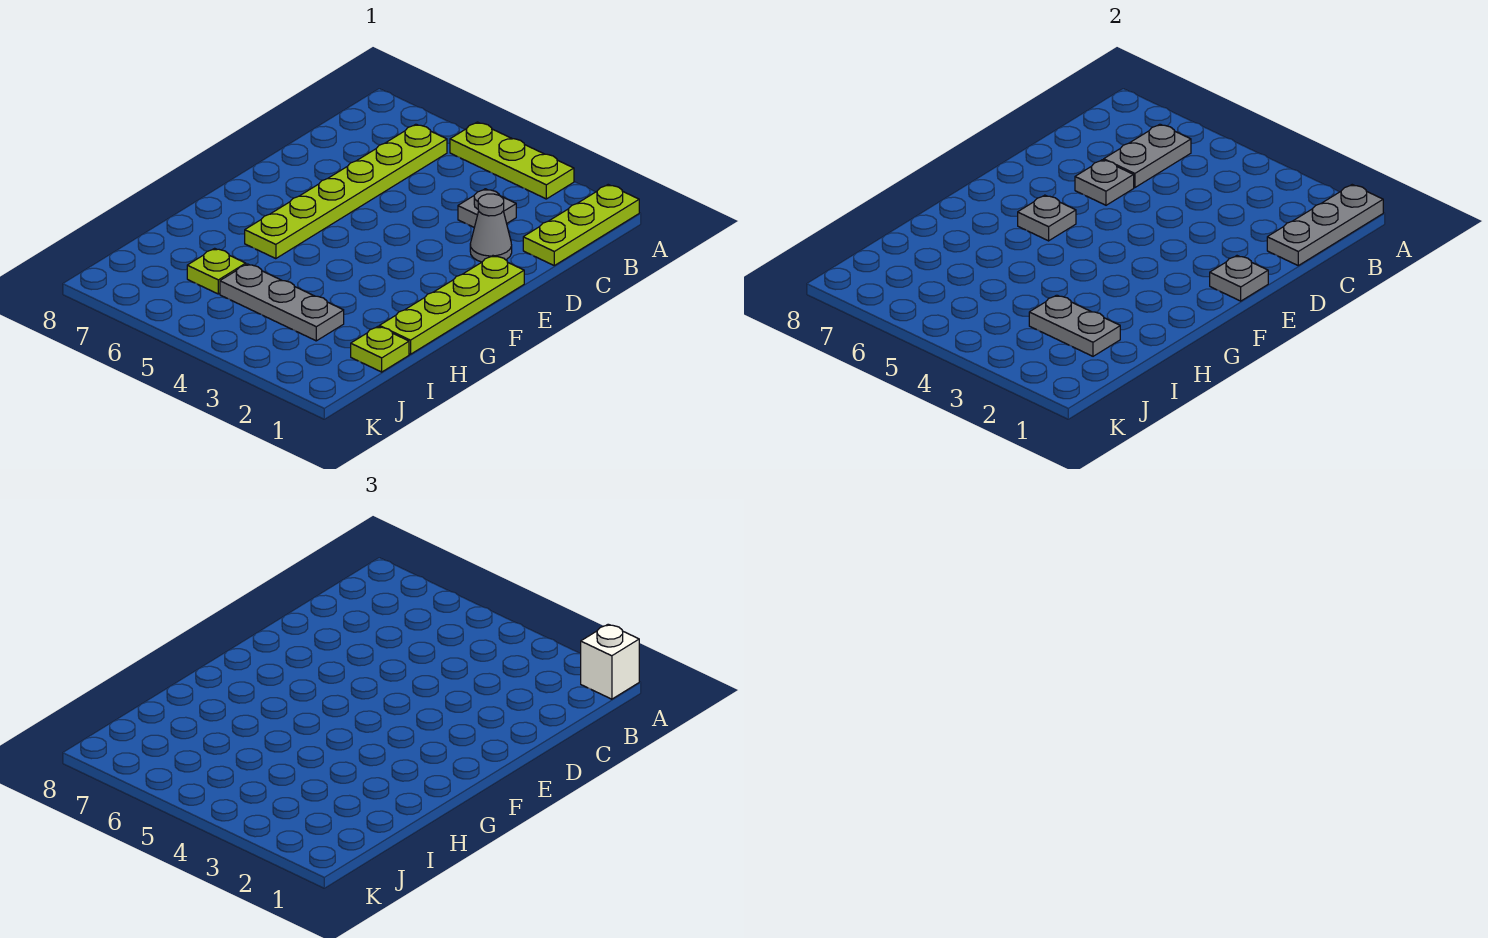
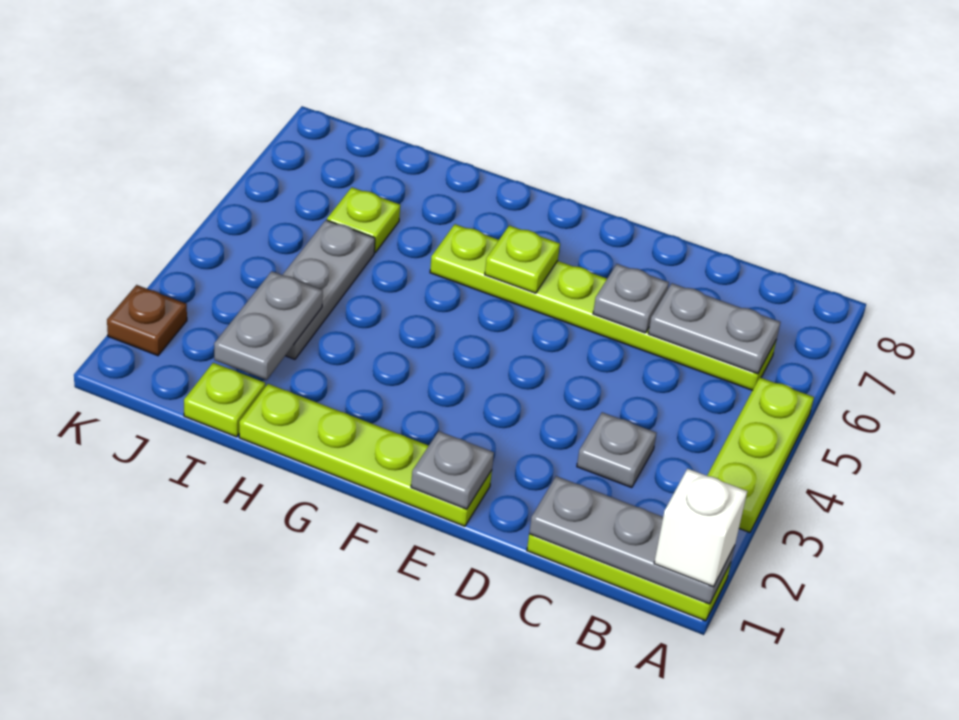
grey 1x1 cone [470,194,512,262] -> none
grey 1x1 plate [1018,195,1076,241] -> lime 1x1 plate [485,225,560,293]
none -> brown 1x1 plate [107,285,187,356]

